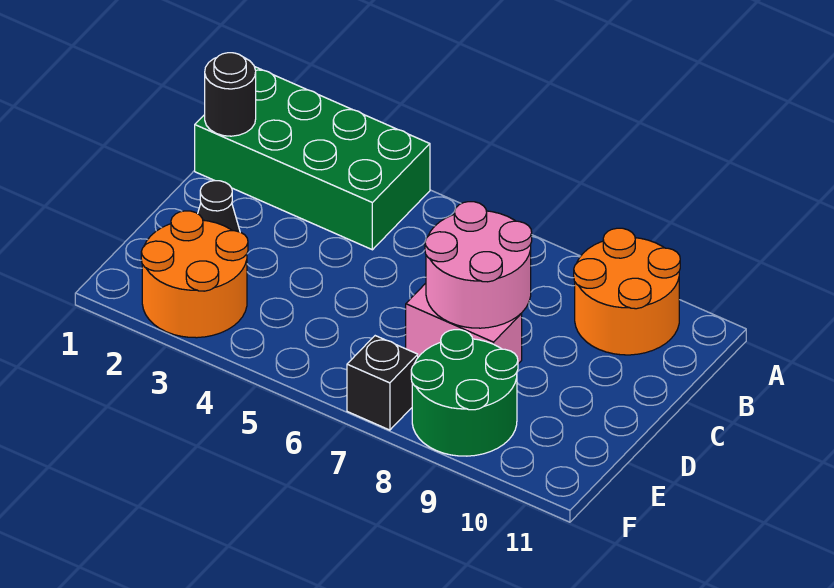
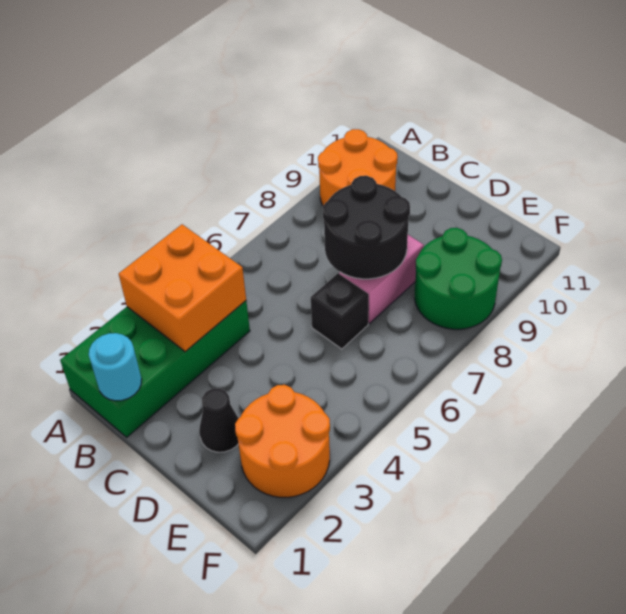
none -> orange 2x2 brick [119,224,246,352]
black 1x1 round brick [205,53,256,136] -> cyan 1x1 round brick [89,333,142,401]
pink 2x2 round brick [425,202,532,328] -> black 2x2 round brick [323,176,410,279]
black 1x1 brick [347,336,418,430] -> black 1x1 brick moved to [311,273,369,349]

